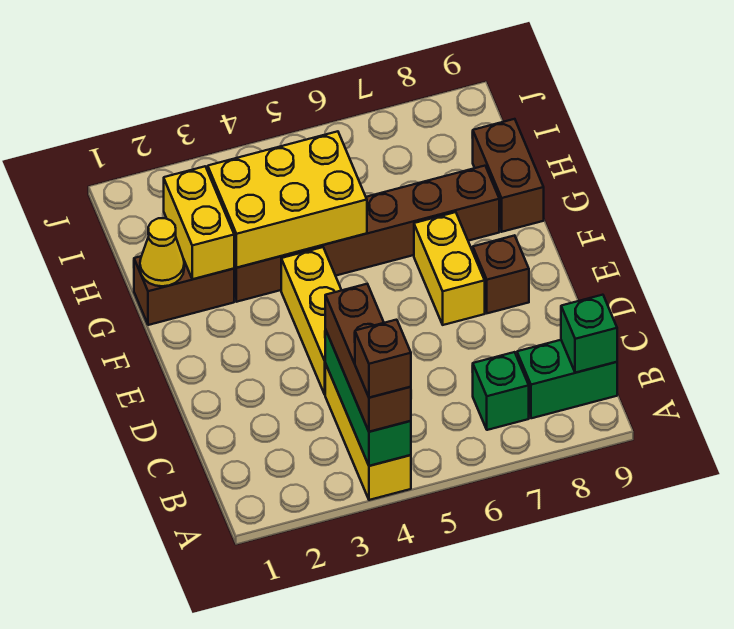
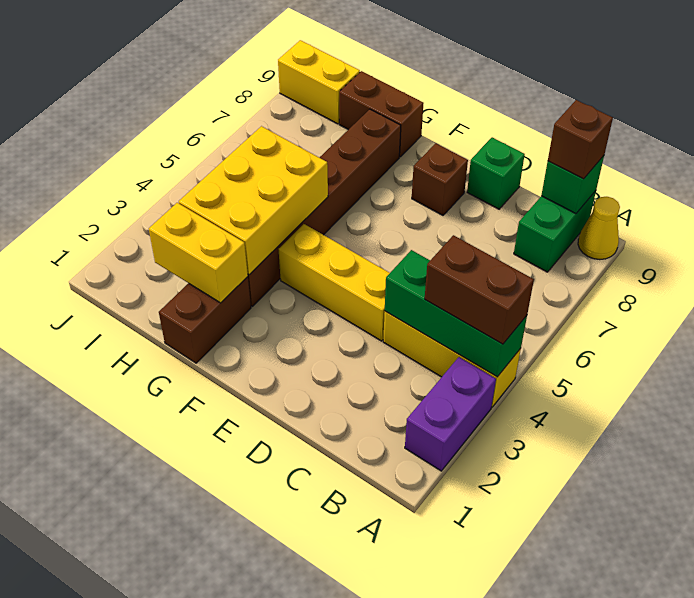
none -> purple 1x2 brick [405,357,496,471]
brown 1x3 brick [325,284,411,432] -> brown 1x2 brick [425,235,534,344]
brown 1x1 brick [355,320,411,398] -> brown 1x1 brick moved to [548,100,613,179]
green 1x1 brick [473,352,529,430] -> green 1x1 brick moved to [467,137,525,209]
yellow 1x2 brick [414,212,485,325] -> yellow 1x2 brick moved to [278,40,360,124]
yellow 1x1 cone [140,218,184,286] -> yellow 1x1 cone moved to [578,197,620,260]

